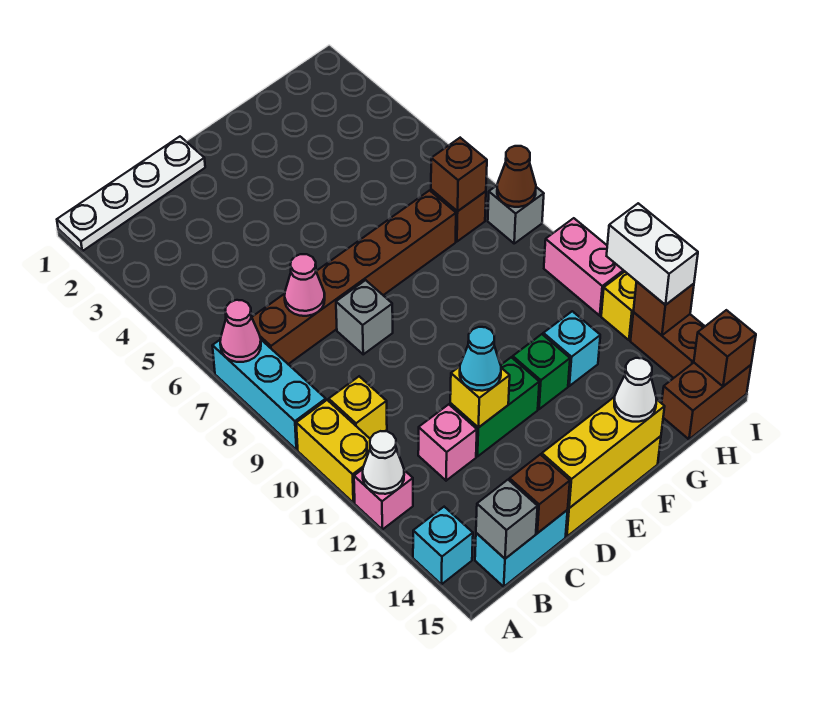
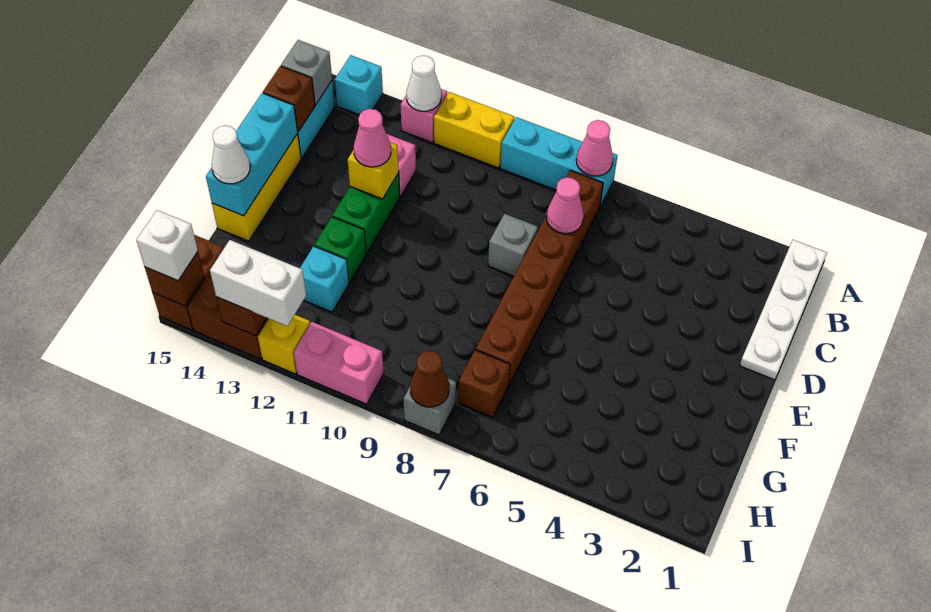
yellow 1x1 brick [329,376,387,438] -> none
cyan 1x1 cone [460,327,501,391] -> pink 1x1 cone [354,109,391,167]
yellow 1x3 brick [542,397,665,508] -> cyan 1x3 brick [206,93,298,216]
brown 1x1 brick [431,138,487,211] -> none
none -> white 1x1 brick [136,210,198,281]

